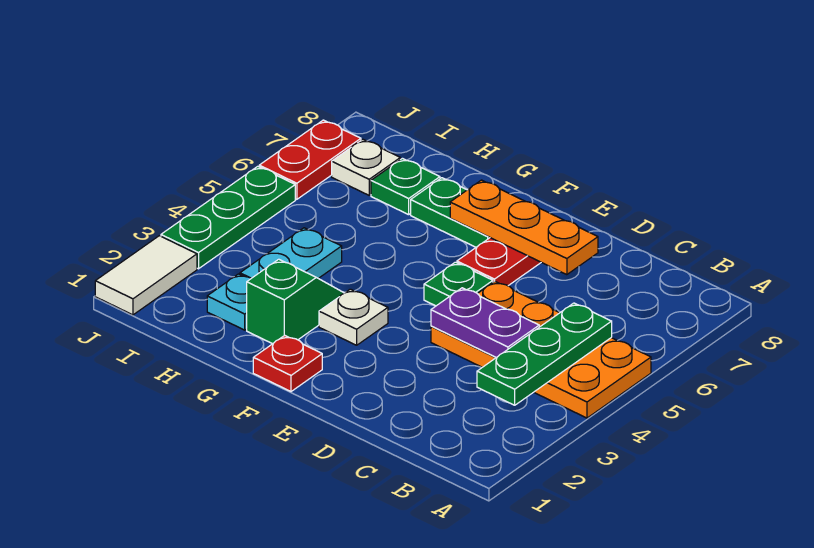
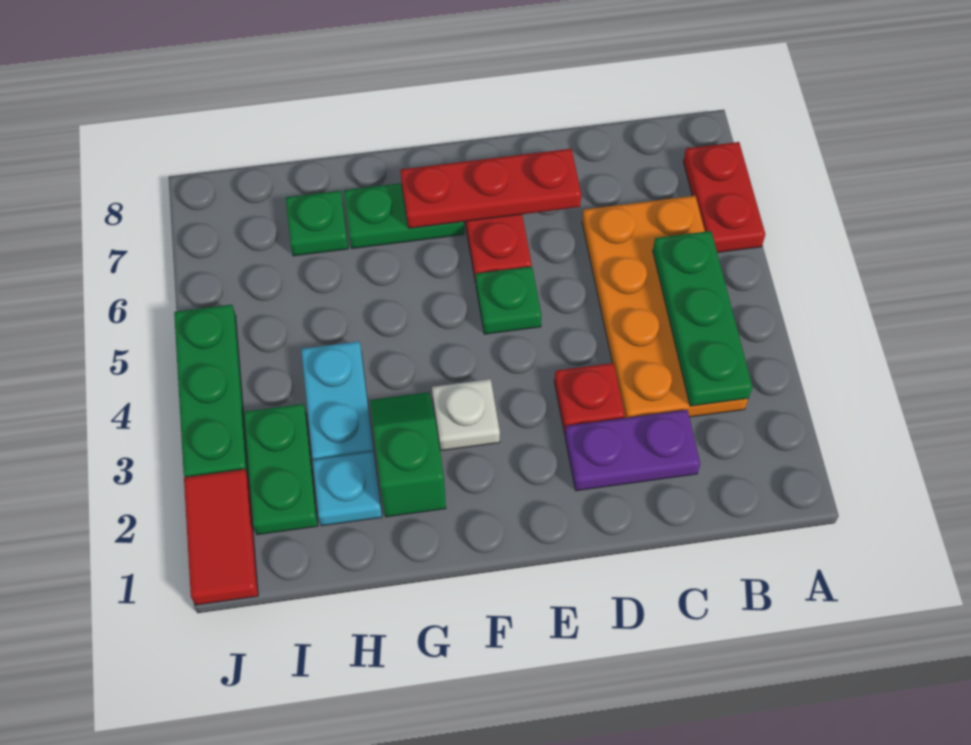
orange 2x4 plate [431,282,651,418] -> orange 2x4 plate turned to [582,196,748,418]
purple 1x2 plate [431,288,539,357] -> purple 1x2 plate moved to [565,410,700,491]
orange 1x3 plate [450,180,598,275] -> red 1x3 plate [400,149,581,228]
red 1x1 plate [253,335,322,391] -> red 1x1 plate moved to [554,363,625,434]
none -> green 1x2 plate [244,404,318,535]
white 1x1 plate [332,139,400,195] -> none
white 1x2 tile [95,236,197,315] -> red 1x2 tile [184,469,258,605]
red 1x2 plate [259,120,361,199] -> red 1x2 plate moved to [683,142,765,253]

